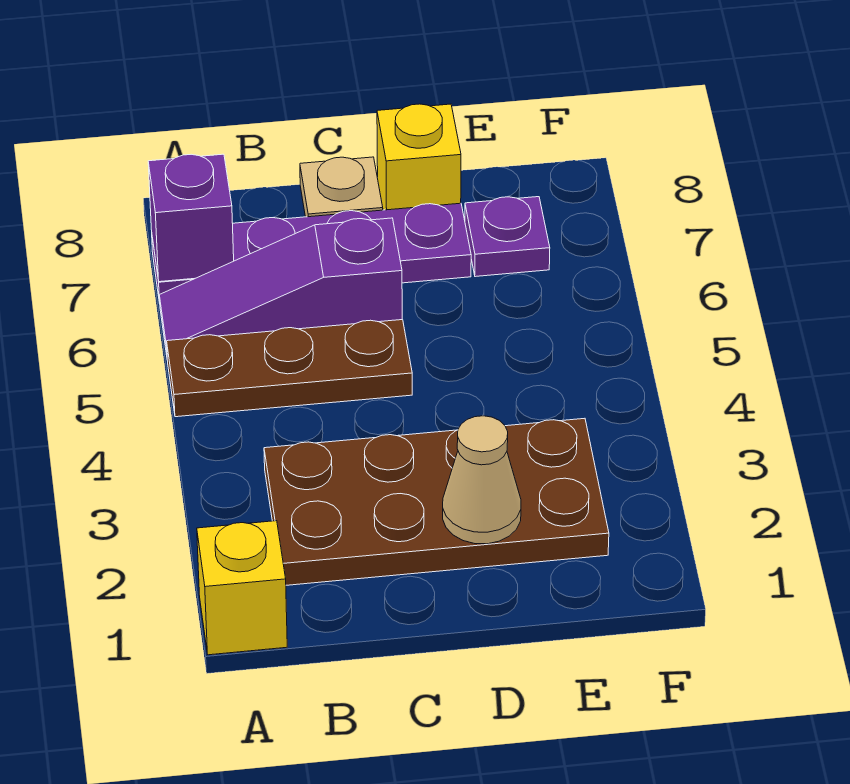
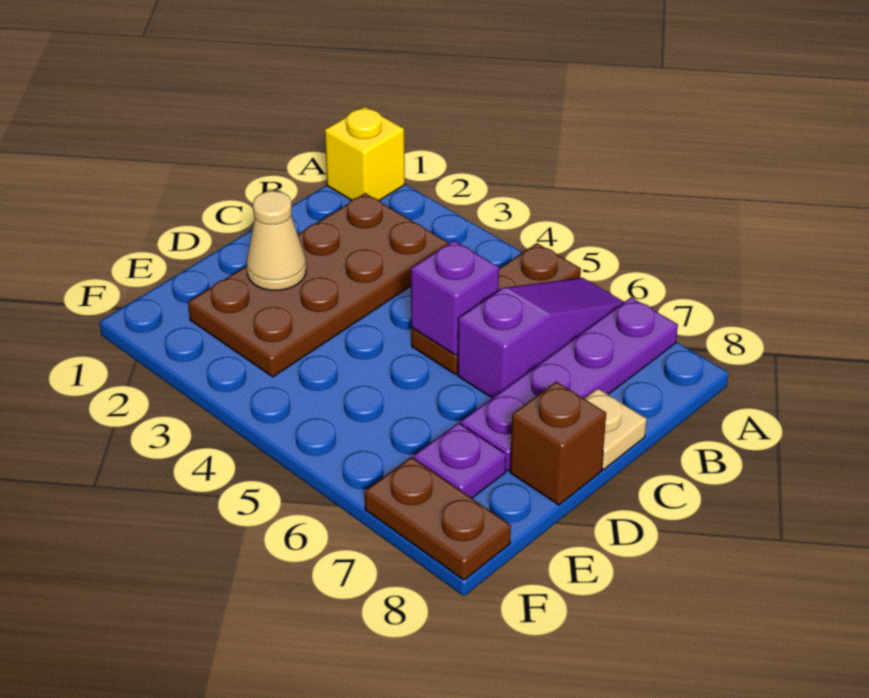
purple 1x1 brick [148,154,234,282] -> purple 1x1 brick moved to [411,240,499,355]
yellow 1x1 brick [377,104,461,210] -> brown 1x1 brick [510,382,606,505]
none -> brown 1x2 plate [365,457,511,580]

